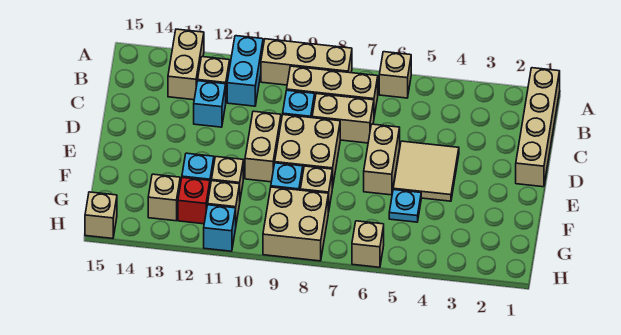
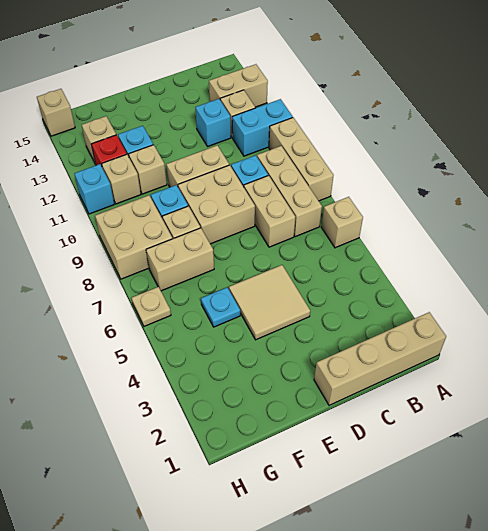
tan 1x2 brick [364,124,400,195] -> tan 1x2 brick moved to [146,228,214,291]
tan 1x1 brick [352,221,384,267] -> tan 1x1 plate [132,287,171,326]

